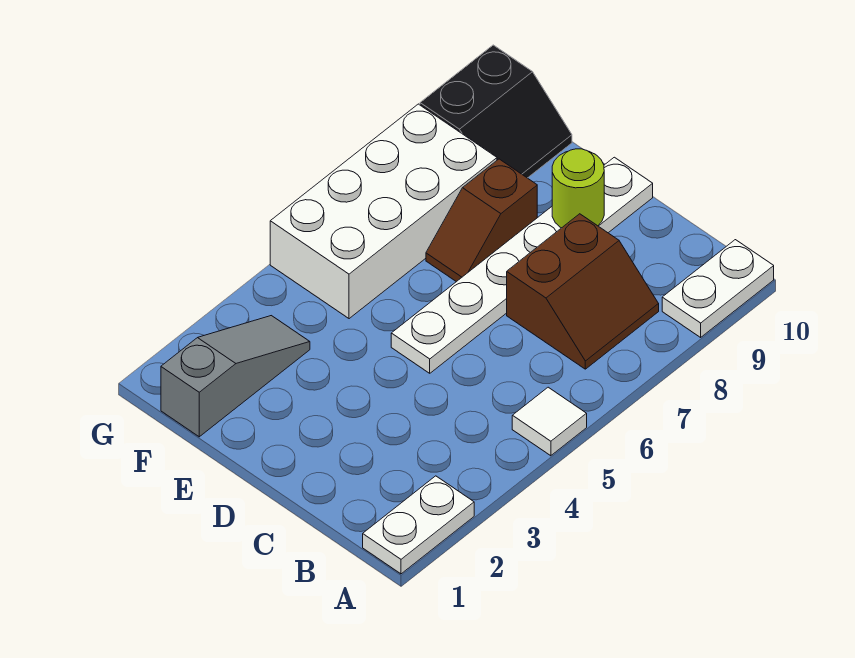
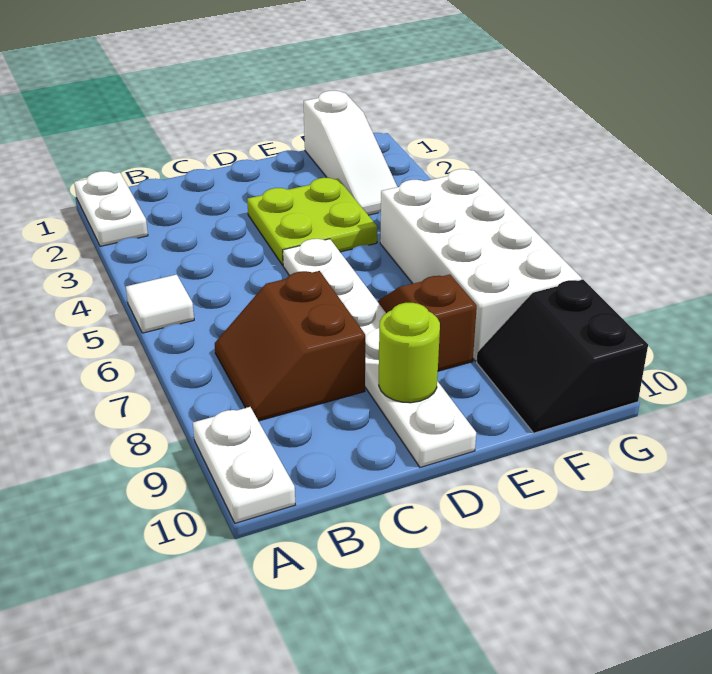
none -> lime 2x2 plate [247,178,377,265]
grey 1x3 slope [161,316,310,437] -> white 1x3 slope [304,91,397,215]

